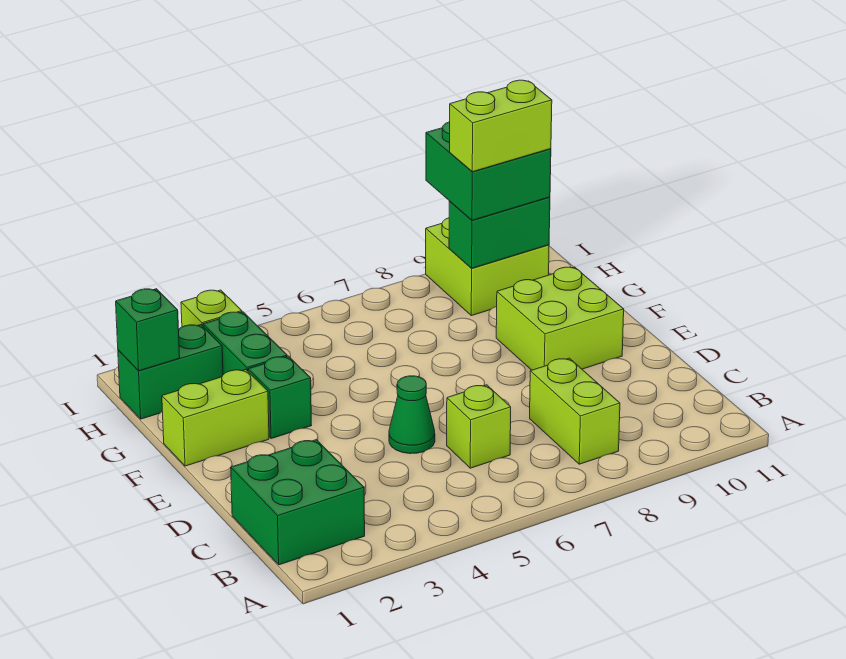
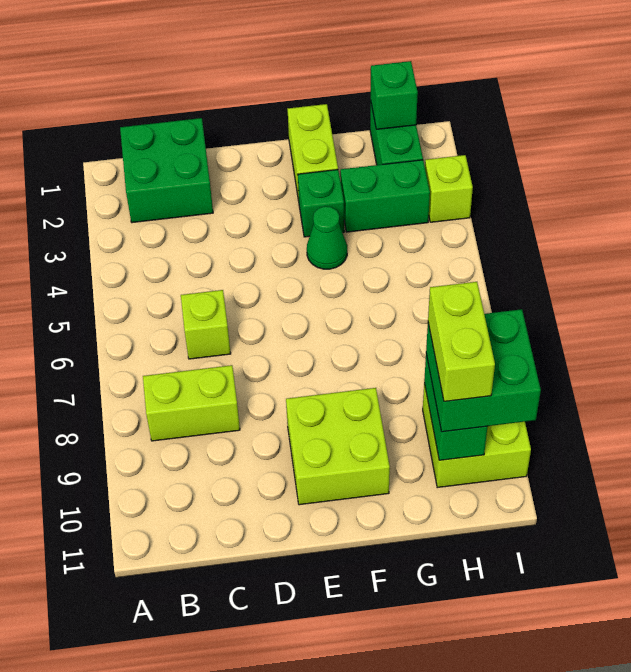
green 1x1 cone [389,376,435,454] -> green 1x1 cone moved to [307,206,347,269]

